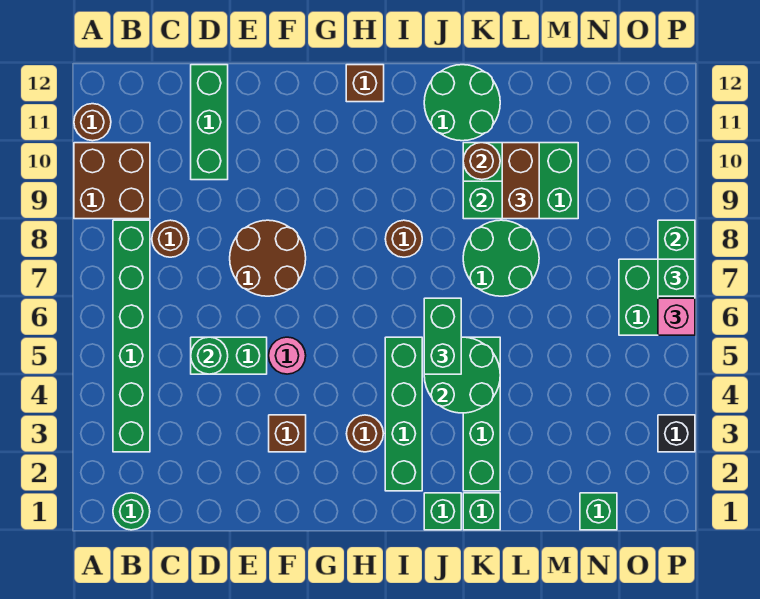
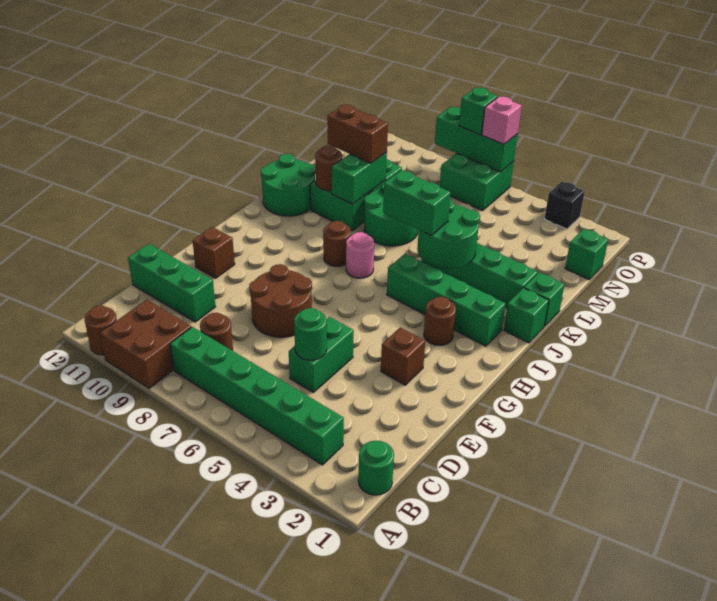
pink 1x1 round brick [269,337,306,374] -> pink 1x1 round brick moved to [346,232,374,278]
brown 1x1 brick [346,65,384,102] -> brown 1x1 brick moved to [193,227,235,278]

